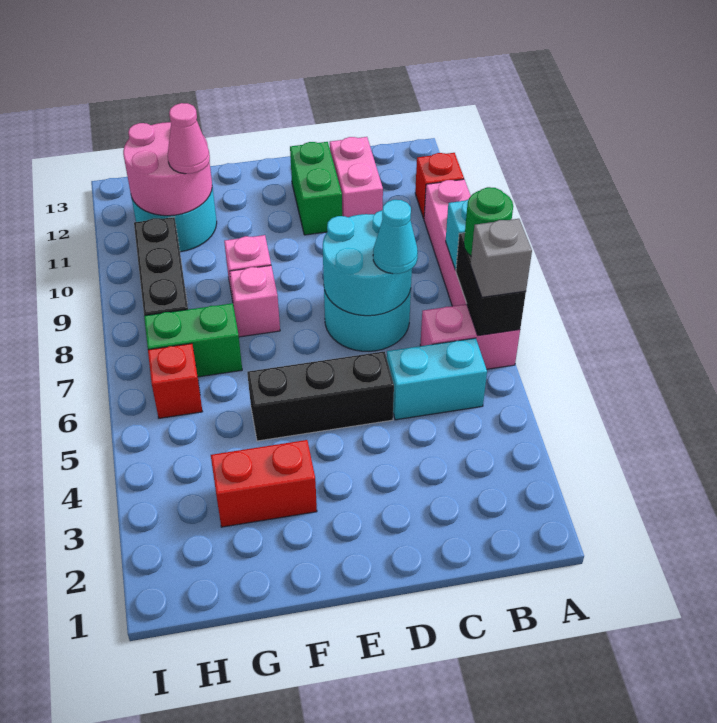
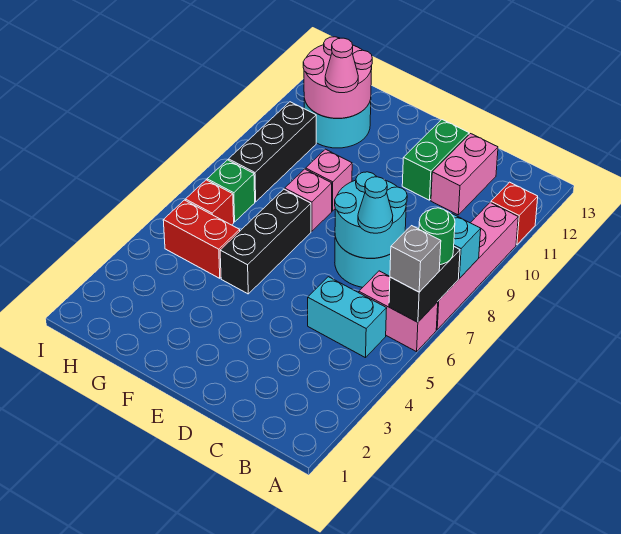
black 1x3 brick [247,351,394,441] -> black 1x3 brick turned to [220,189,311,294]
red 1x2 brick [211,440,317,527] -> red 1x2 brick moved to [163,200,240,278]
green 1x2 brick [144,303,242,377] -> green 1x1 brick [207,160,255,222]

